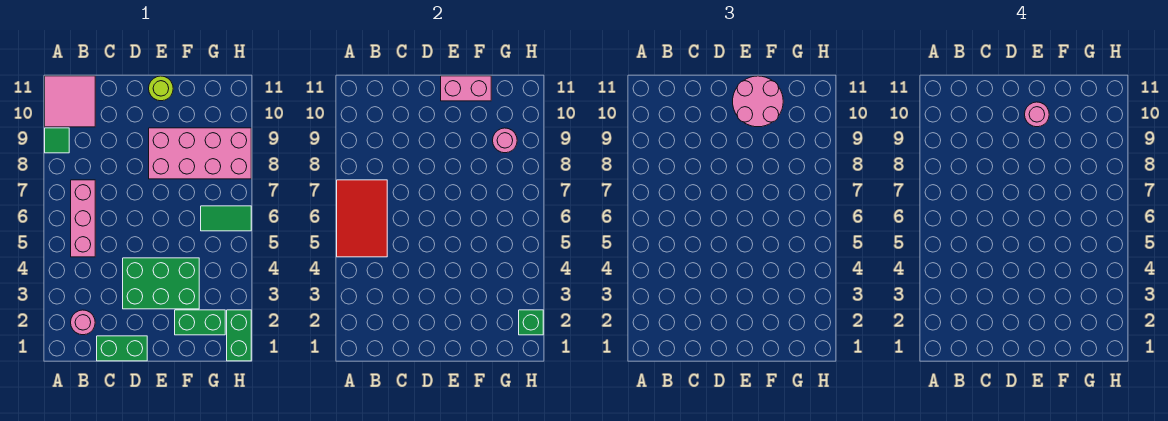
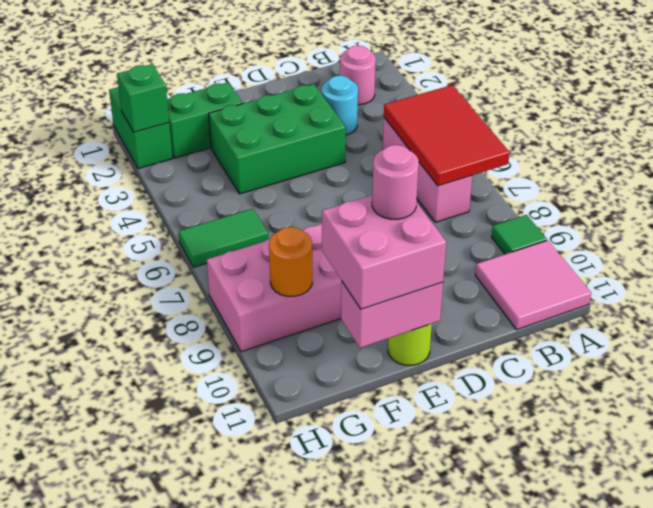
green 1x2 brick [97,336,147,361] -> none
none -> cyan 1x1 round brick [322,75,358,135]
pink 2x2 round brick [733,76,783,127] -> pink 2x2 brick [322,195,446,309]
pink 1x1 round brick [493,128,517,153] -> orange 1x1 round brick [269,227,312,296]

